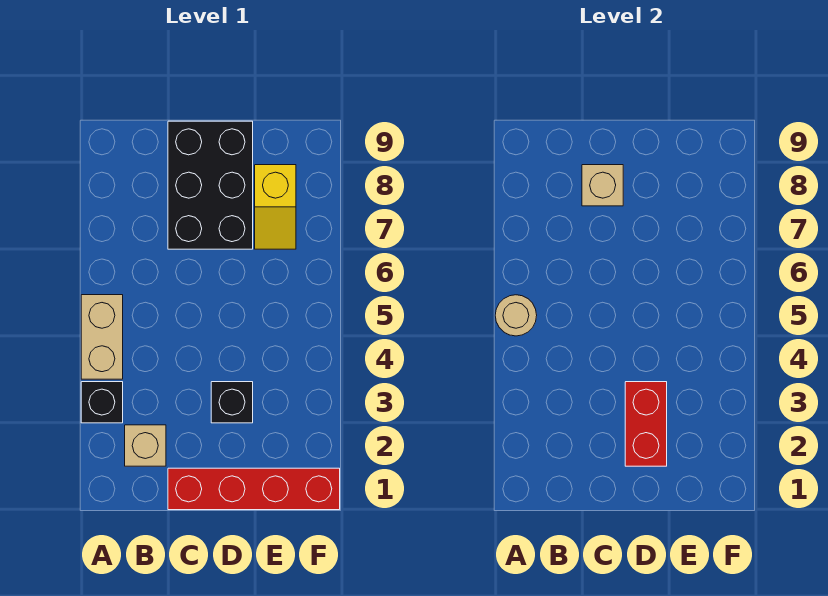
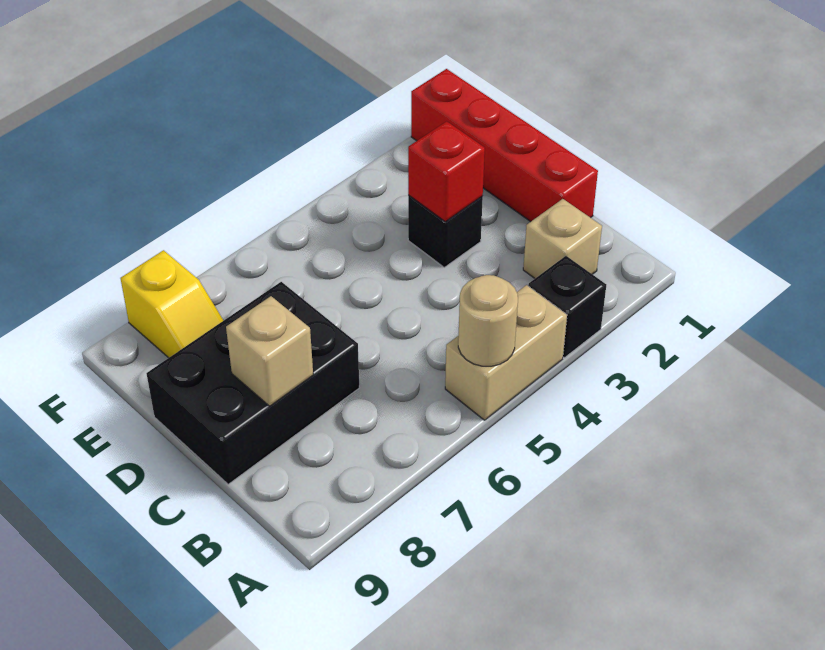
red 1x2 brick [625,382,667,466] -> red 1x1 brick [408,121,485,222]
yellow 1x2 slope [255,165,296,249] -> yellow 1x2 slope turned to [120,250,224,358]

